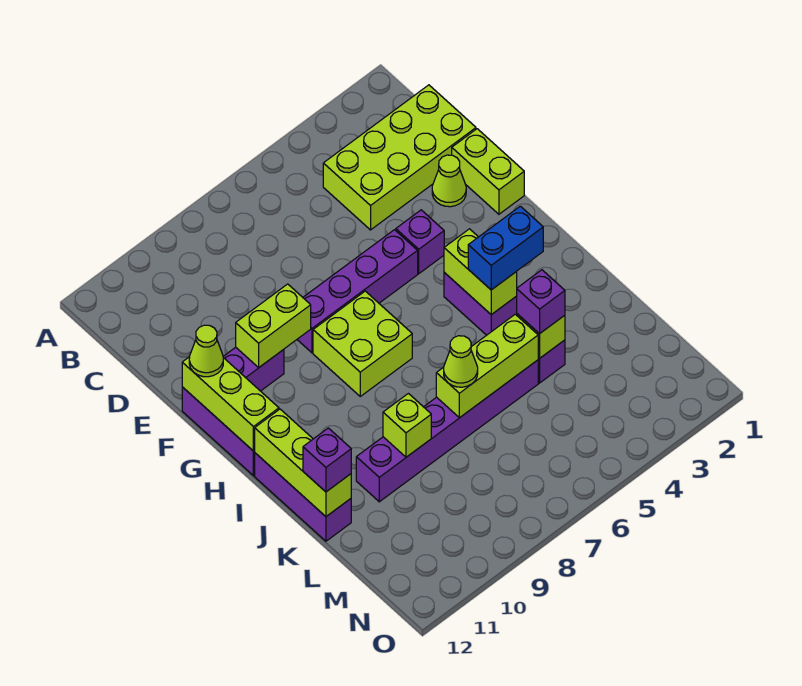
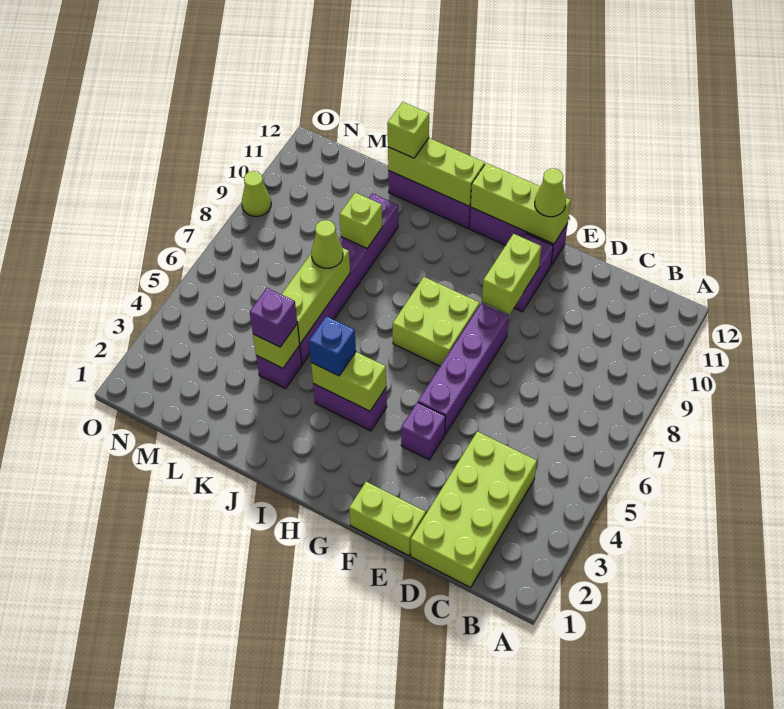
lime 1x1 cone [432,155,466,207] -> lime 1x1 cone moved to [242,171,271,216]
blue 1x2 brick [468,206,543,290] -> blue 1x1 brick [309,316,356,376]
purple 1x1 brick [303,428,351,492] -> lime 1x1 brick [387,102,429,158]

